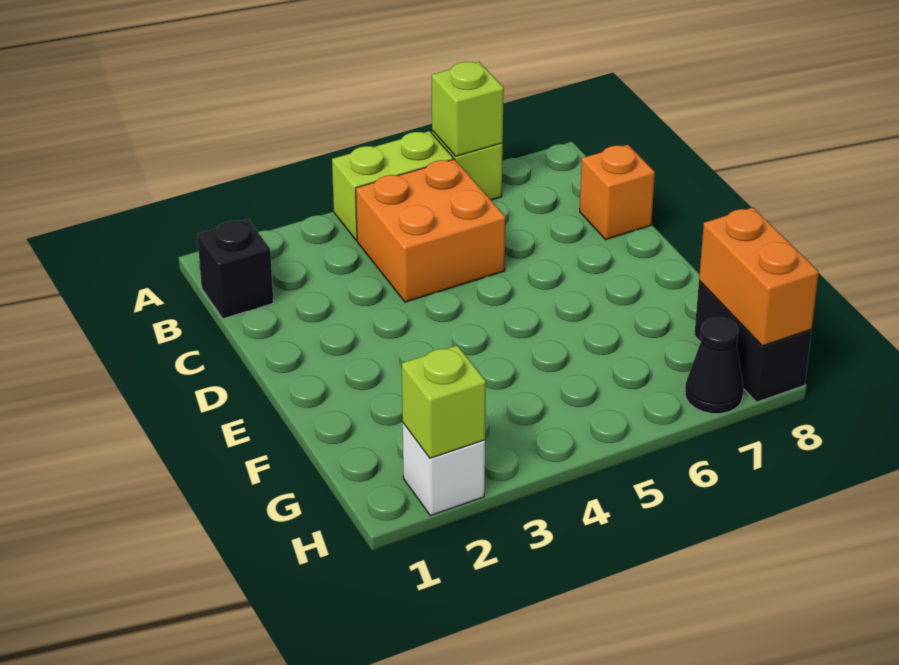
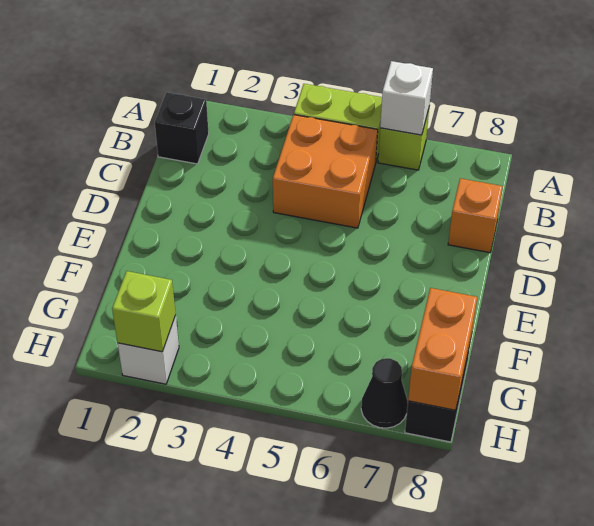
lime 1x1 brick [432,62,504,156] -> white 1x1 brick [380,61,433,135]

